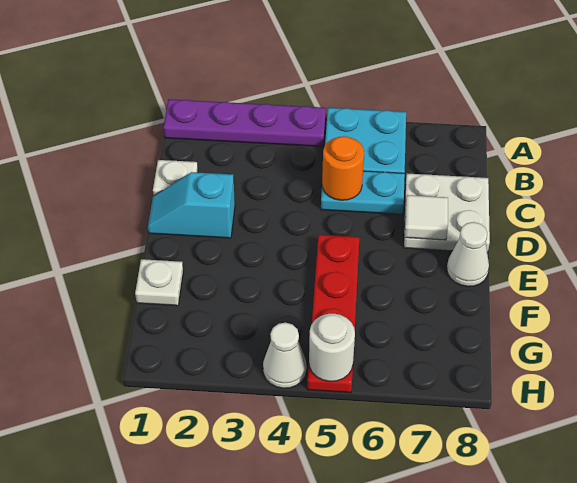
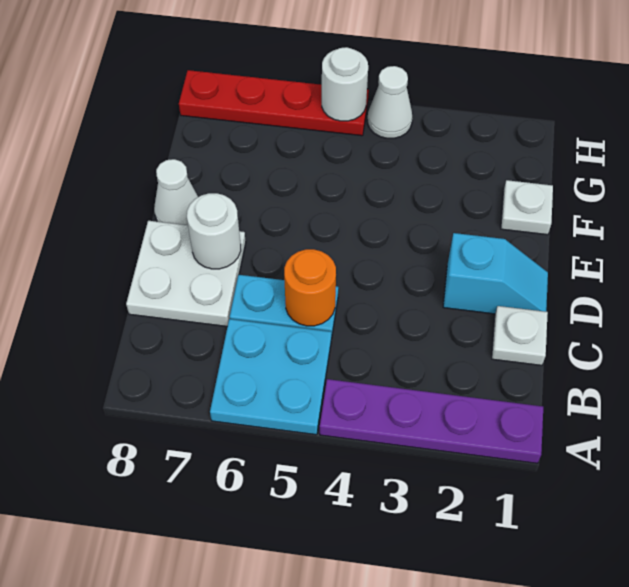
white 1x1 tile [405,195,448,240] -> white 1x1 round brick [187,193,241,269]
red 1x4 plate [307,235,359,393] -> red 1x4 plate turned to [179,70,369,136]

